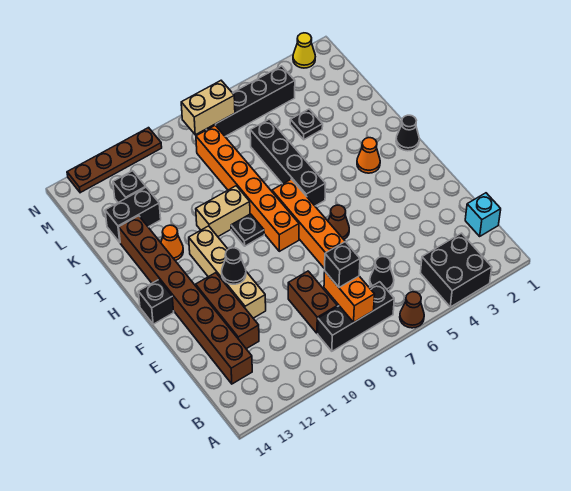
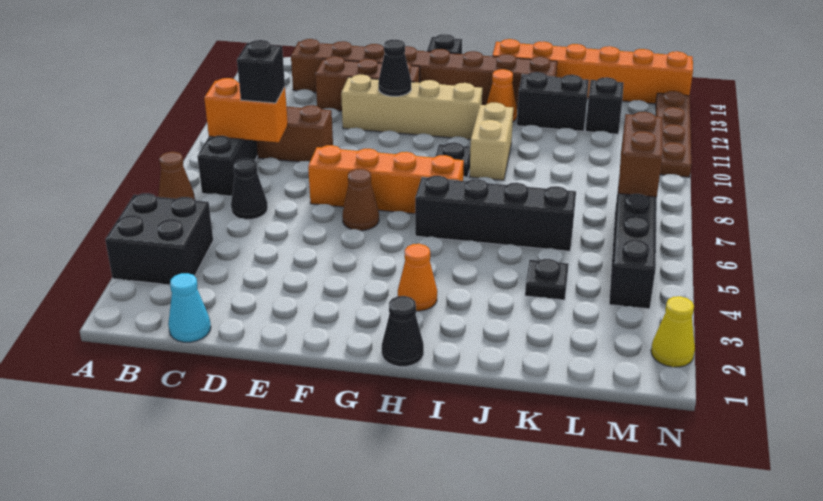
cyan 1x1 brick [465,193,501,236] -> cyan 1x1 cone [168,273,211,342]
orange 1x6 brick [196,125,299,251] -> orange 1x6 brick moved to [492,39,693,104]
black 1x2 brick [105,187,161,242] -> black 1x2 brick turned to [517,72,589,131]
tan 1x2 brick [181,81,235,135] -> brown 1x2 brick [618,112,663,197]

